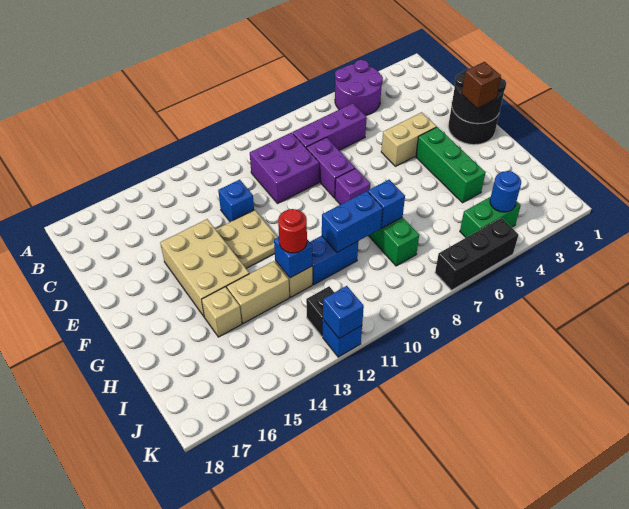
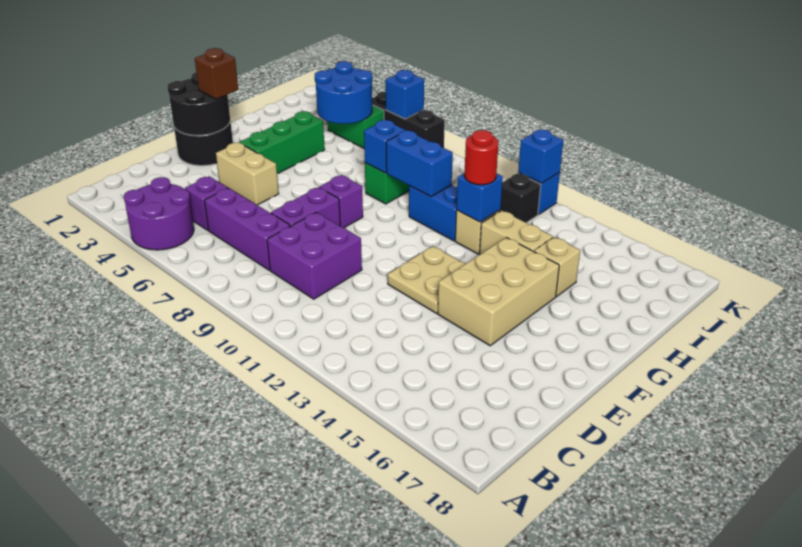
none -> purple 1x1 brick [185,176,227,230]
blue 1x1 brick [218,180,254,222] -> blue 1x1 brick moved to [385,70,424,119]
blue 1x1 round brick [490,171,521,212] -> blue 2x2 round brick [315,61,372,124]

